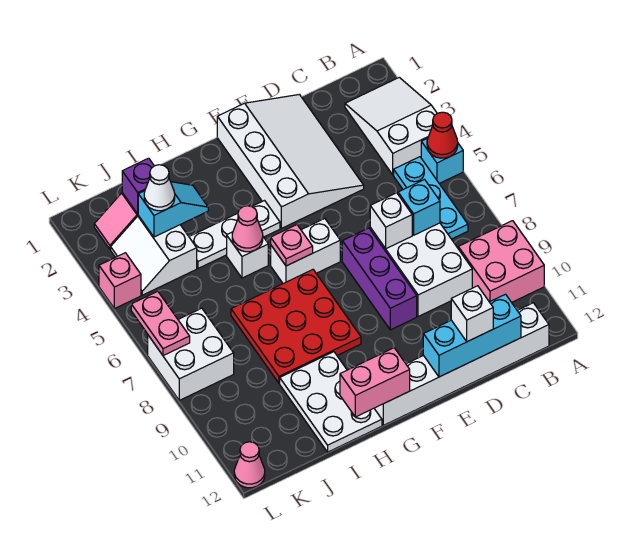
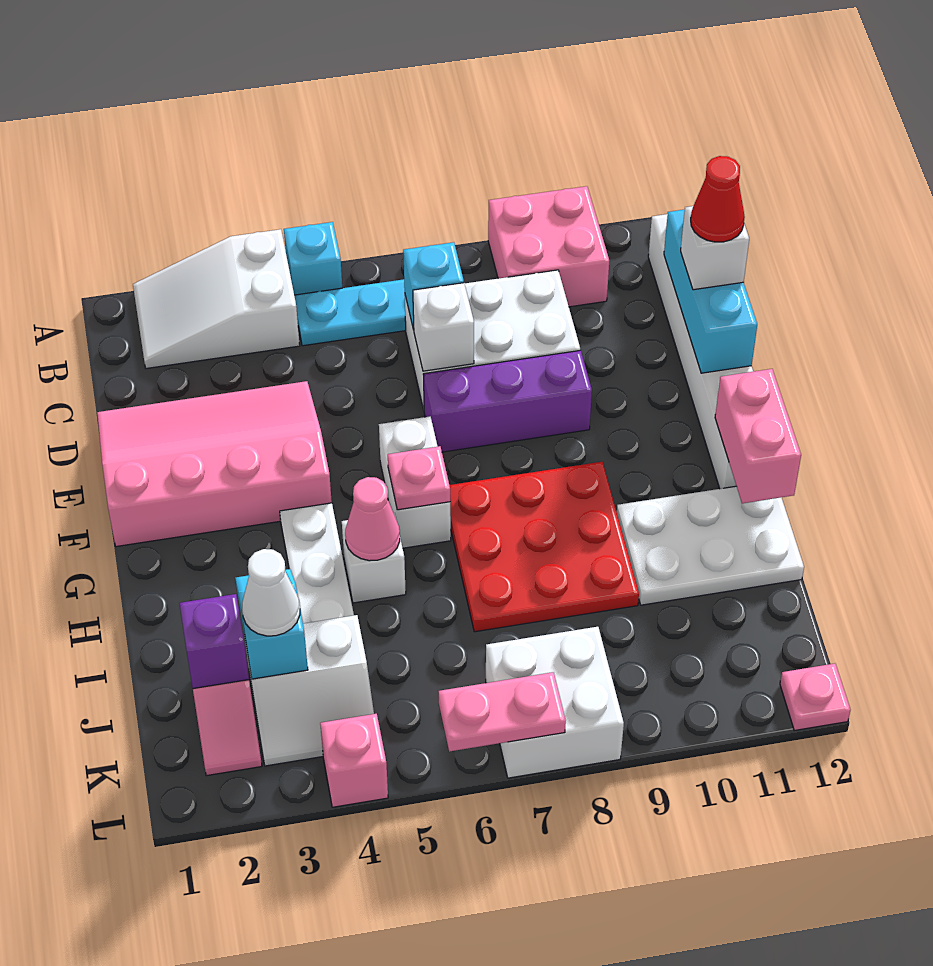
red 1x1 cone [427,112,458,158] -> red 1x1 cone moved to [691,156,745,242]
white 3x4 slope [217,94,364,228] -> pink 3x4 slope [97,381,332,547]
pink 1x1 cone [234,442,265,488] -> pink 1x1 plate [780,664,851,730]

